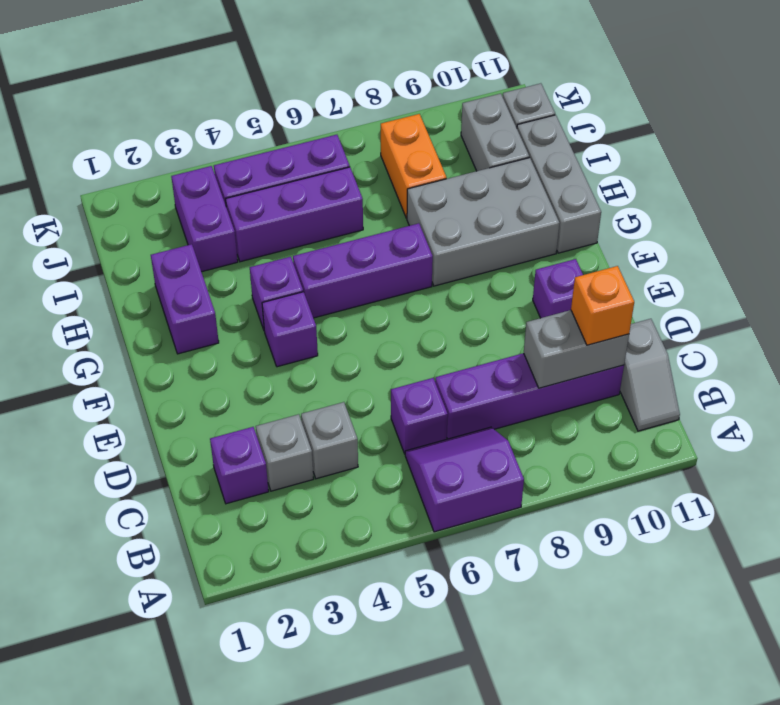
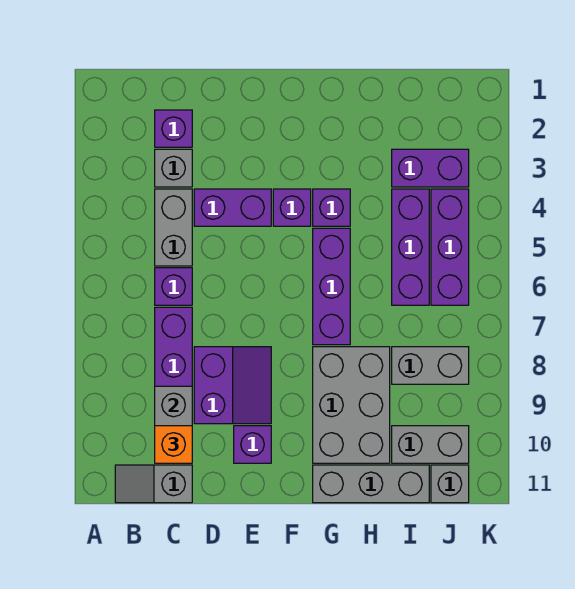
purple 2x2 slope [405,427,524,532] -> purple 2x2 slope moved to [194,347,271,424]
grey 1x1 brick [301,402,358,479] -> grey 1x2 brick [155,189,192,266]
purple 1x2 brick [151,244,219,354] -> purple 1x2 brick moved to [194,189,271,226]
orange 1x2 brick [381,114,447,218] -> grey 1x2 brick [392,347,469,384]

